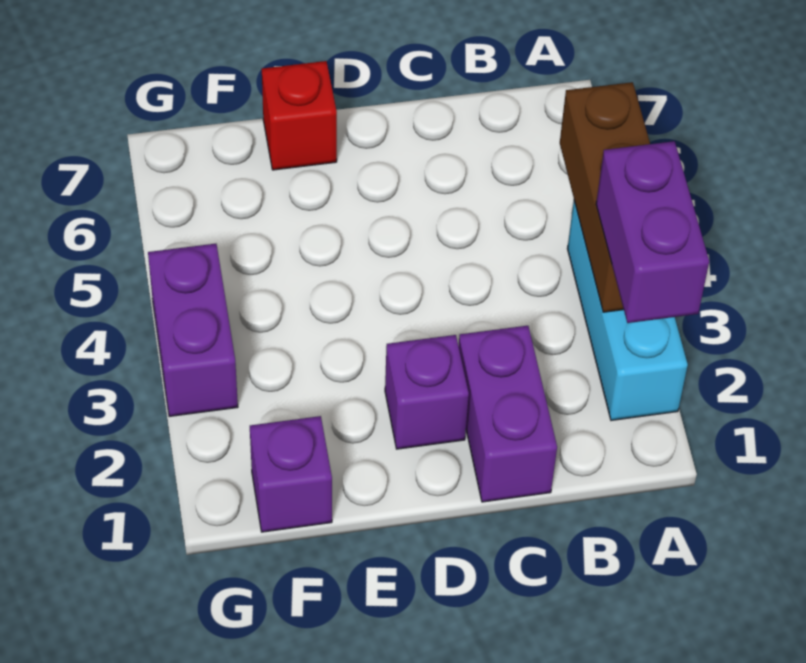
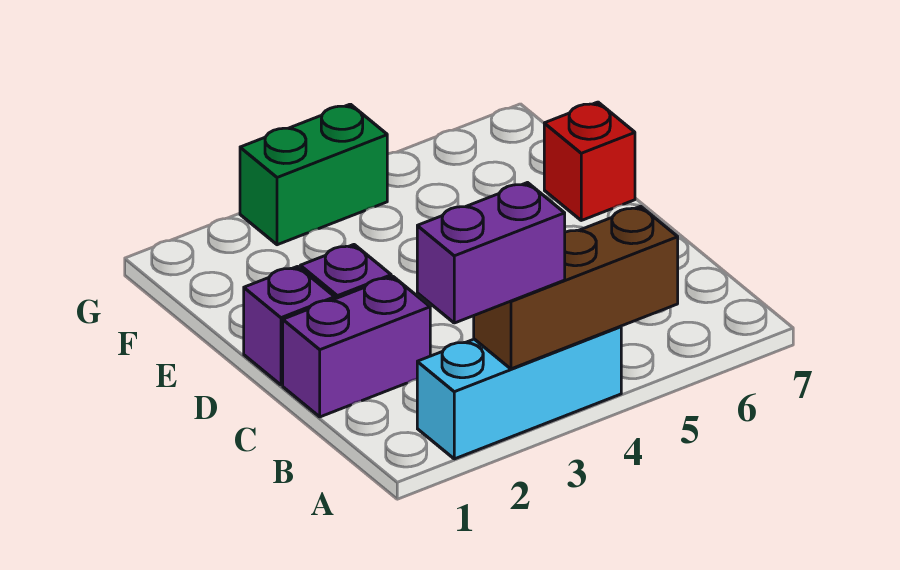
purple 1x1 brick [250,416,332,532] -> purple 1x1 brick moved to [244,267,335,385]
purple 1x2 brick [148,244,238,416] -> green 1x2 brick [240,104,387,245]

